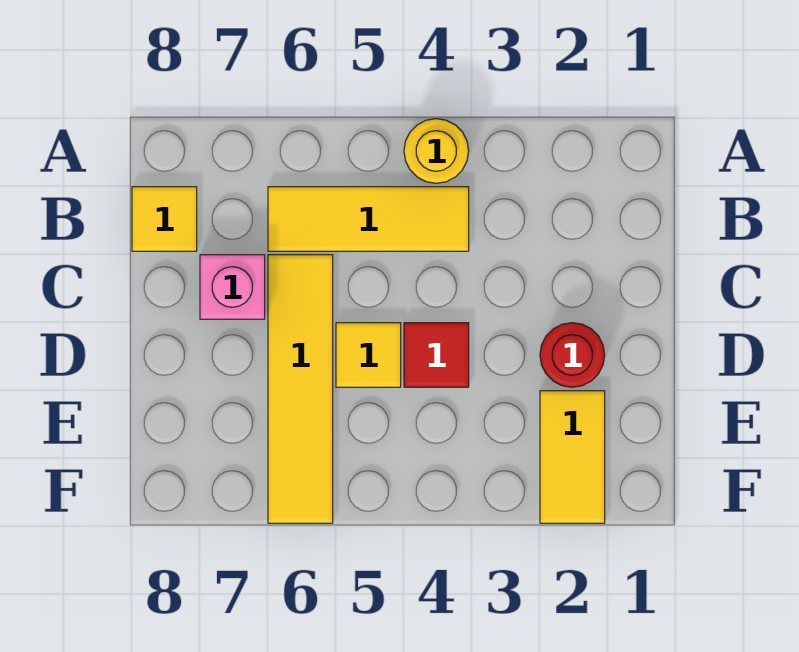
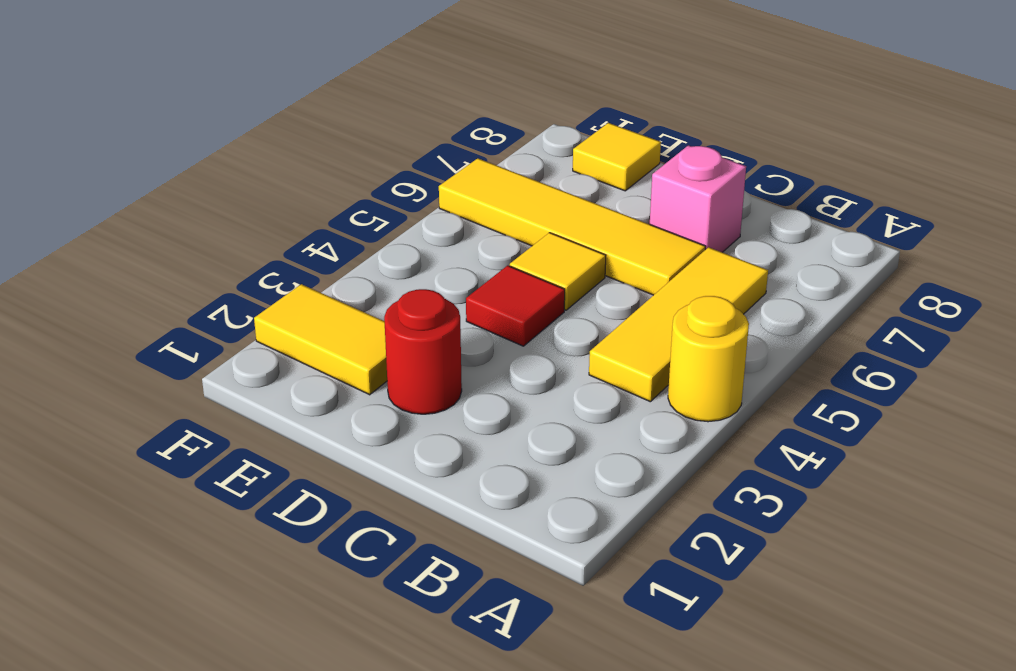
yellow 1x1 tile [132,187,197,251] -> yellow 1x1 tile moved to [573,123,661,191]

